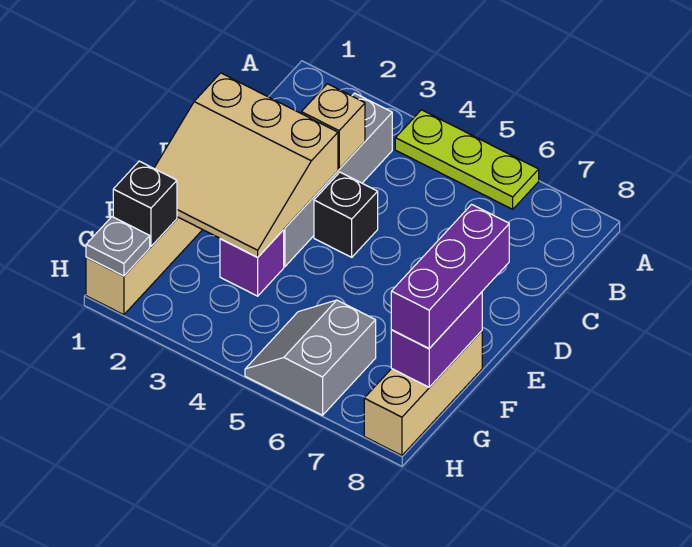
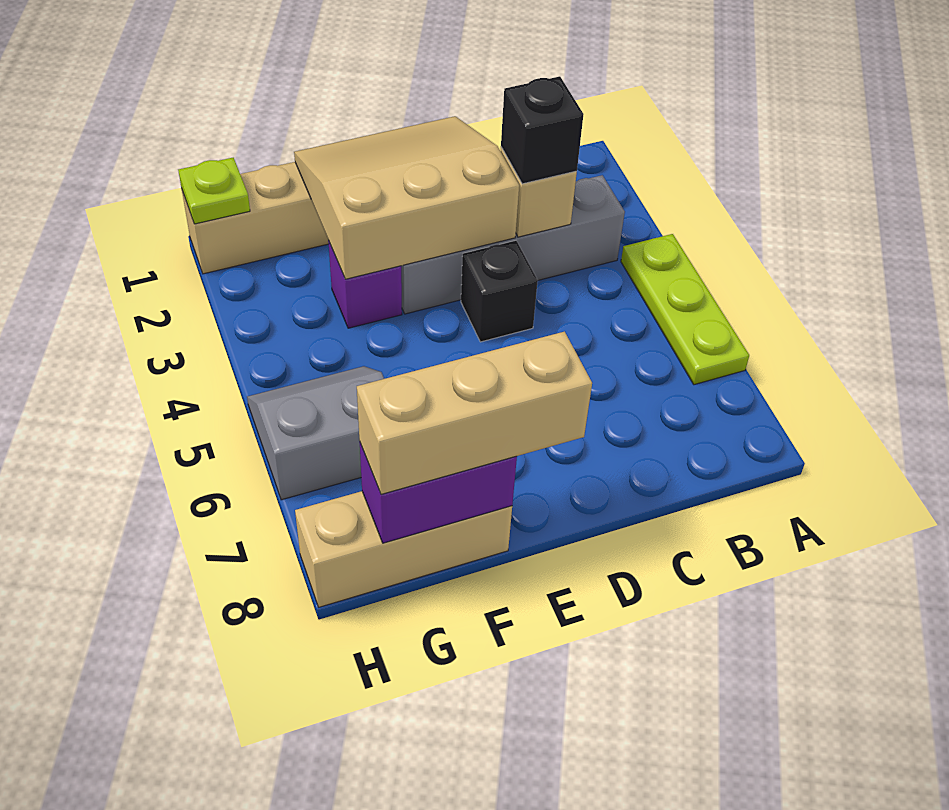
tan 3x3 slope [154,73,338,257] -> tan 3x3 slope turned to [294,116,519,279]
purple 1x3 brick [391,204,509,348] -> tan 1x3 brick [357,332,592,494]
black 1x1 brick [113,161,177,246] -> black 1x1 brick moved to [501,76,584,184]
grey 1x1 plate [86,217,150,276] -> lime 1x1 plate [178,158,250,224]

